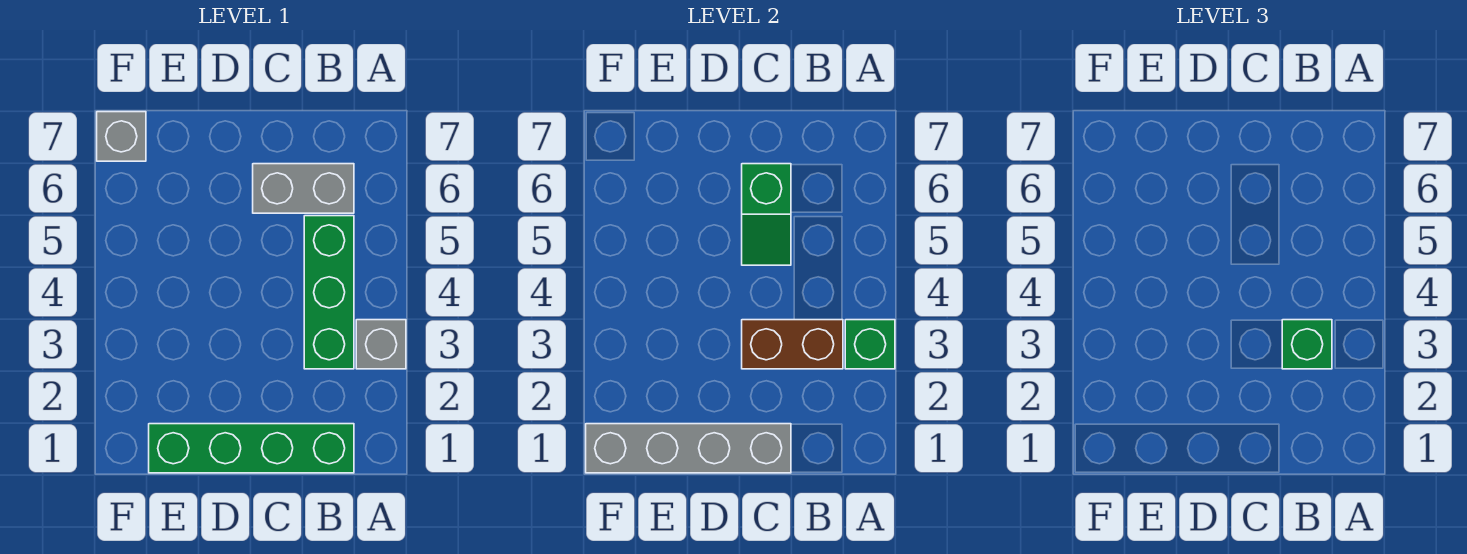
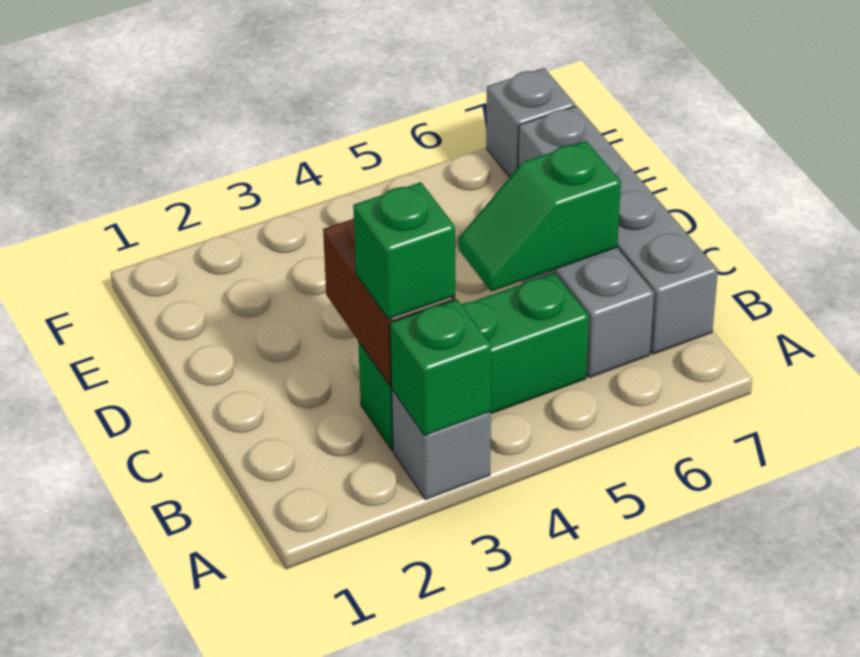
green 1x4 brick [149,424,354,473] -> none
grey 1x4 brick [586,424,791,473] -> grey 1x4 brick moved to [518,106,718,354]

